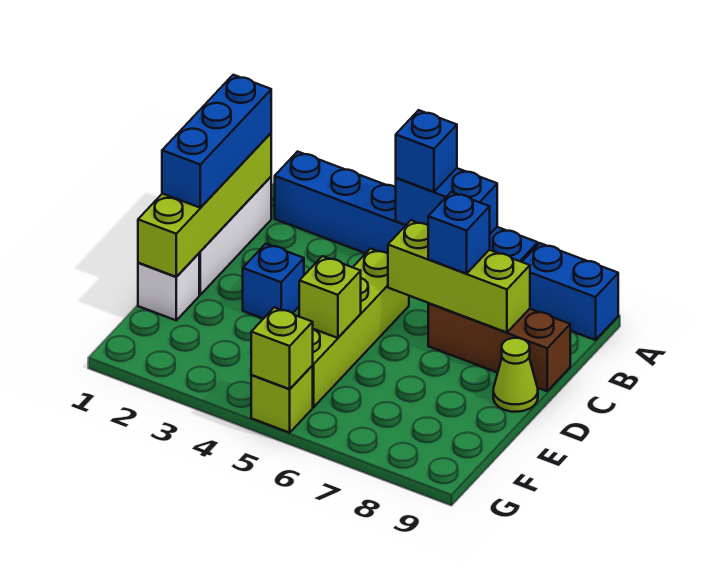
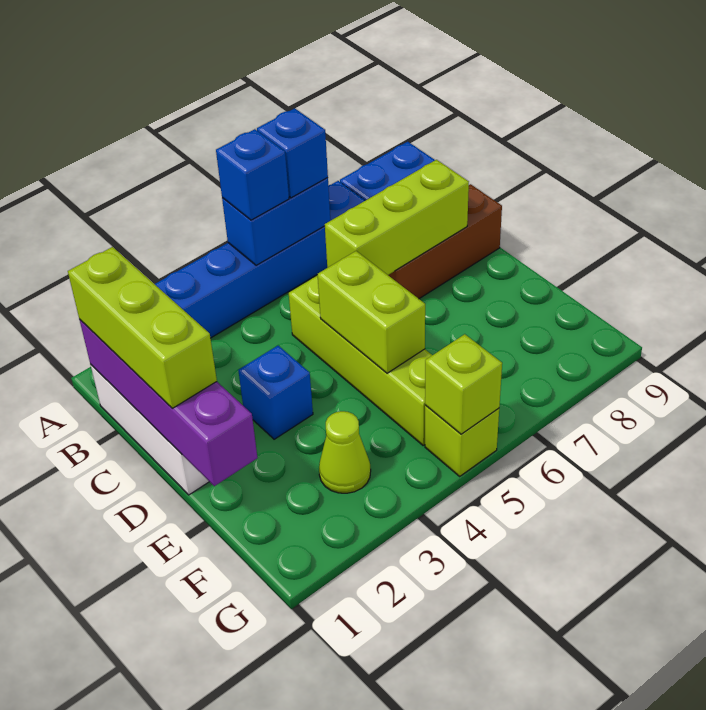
lime 1x4 brick [138,133,271,277] -> purple 1x4 brick [80,320,257,486]
blue 1x3 brick [162,75,271,207] -> lime 1x3 brick [68,247,217,408]
blue 1x1 brick [428,192,490,274] -> blue 1x1 brick moved to [257,108,328,198]
lime 1x1 cone [493,338,538,412] -> lime 1x1 cone moved to [319,411,371,493]
white 1x1 brick [138,254,199,320] -> none
lime 1x1 brick [299,256,361,338] -> lime 1x2 brick [317,251,425,373]

